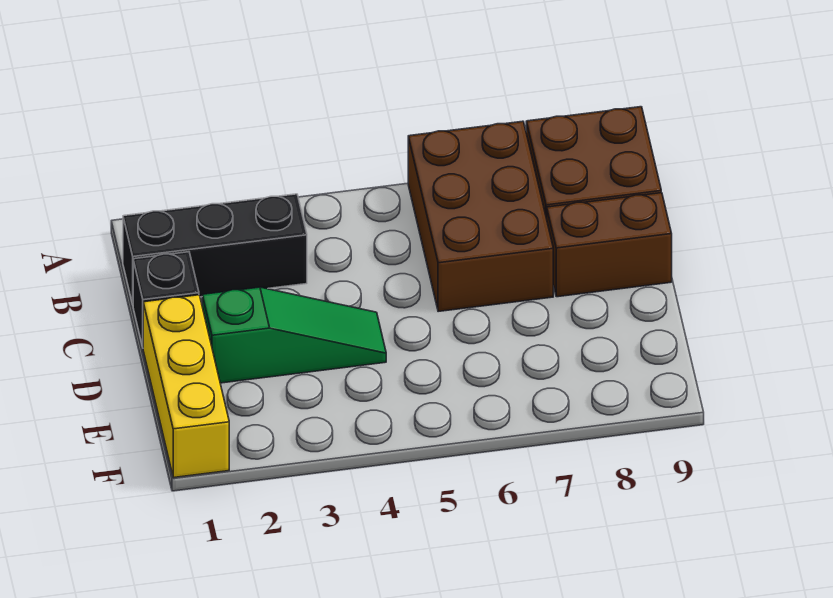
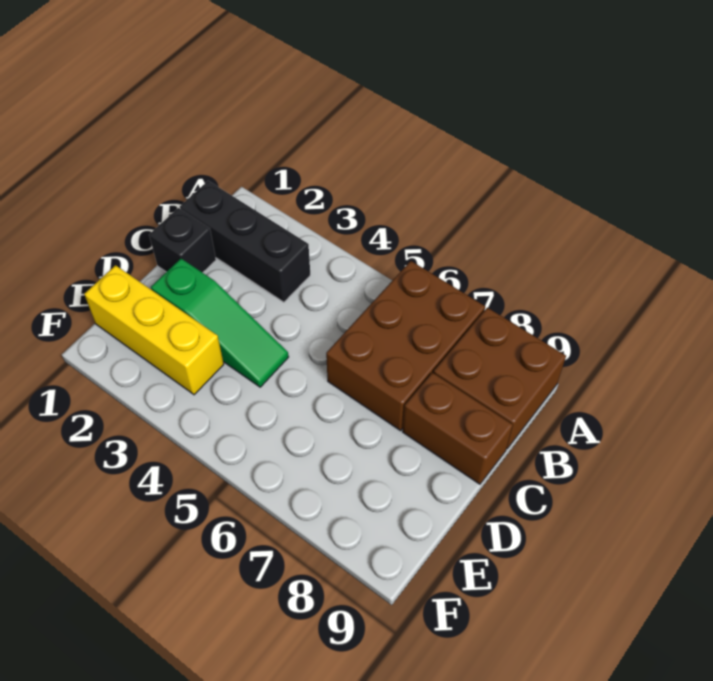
yellow 1x3 brick [143,295,229,478] -> yellow 1x3 brick turned to [84,265,224,395]

